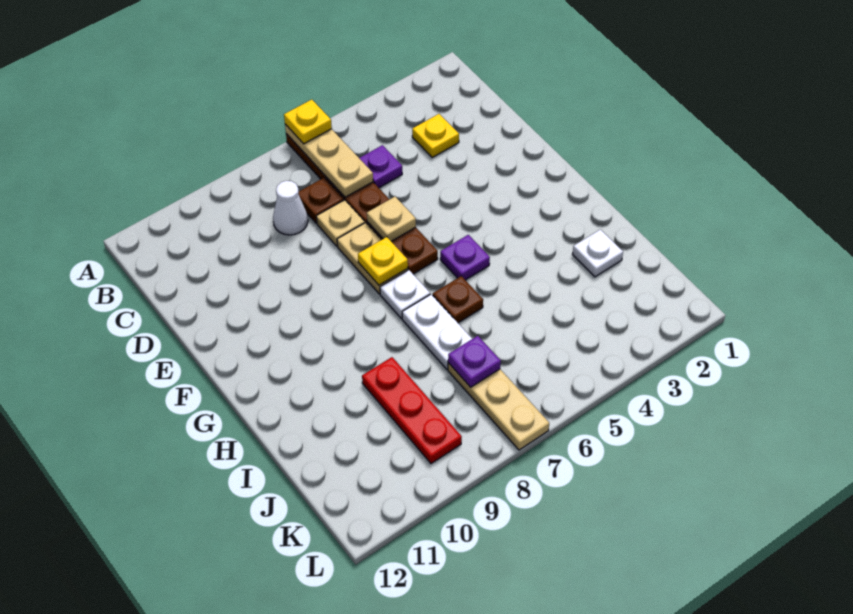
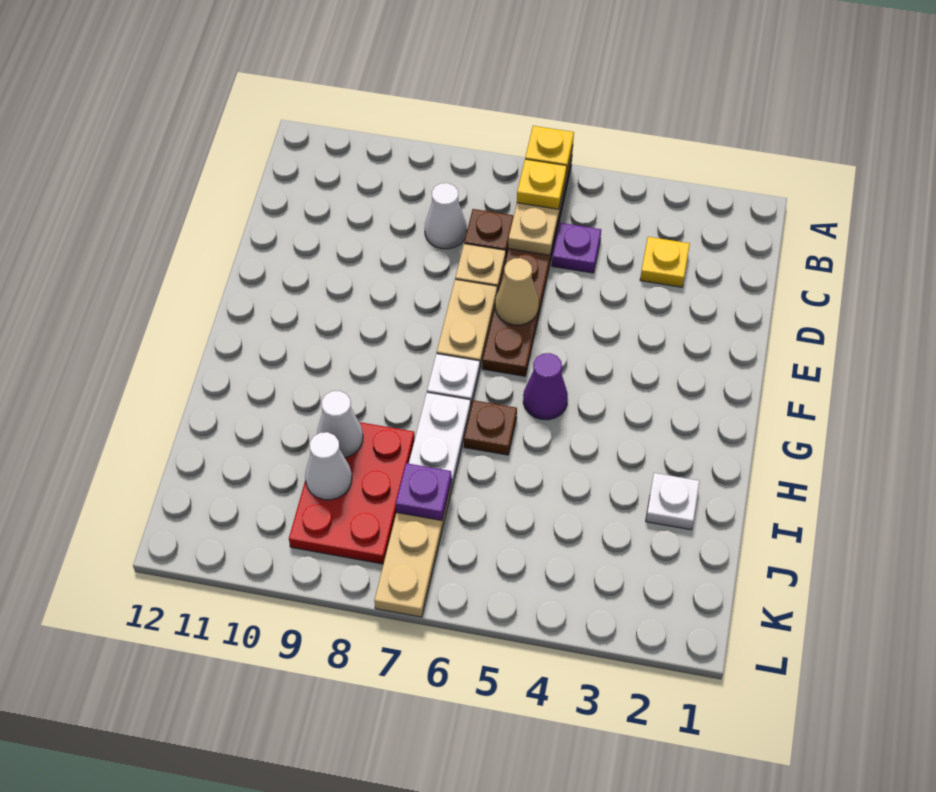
tan 1x1 plate [367,197,416,241] -> tan 1x1 cone [495,258,539,325]
yellow 1x1 plate [358,237,408,285] -> yellow 1x1 plate moved to [517,159,567,209]
purple 1x1 plate [440,235,490,280] -> purple 1x1 cone [523,353,568,420]
red 1x3 plate [362,357,462,464] -> red 2x3 plate [289,422,415,564]
none -> white 1x1 cone [317,391,363,457]
none -> white 1x1 cone [305,432,352,500]

